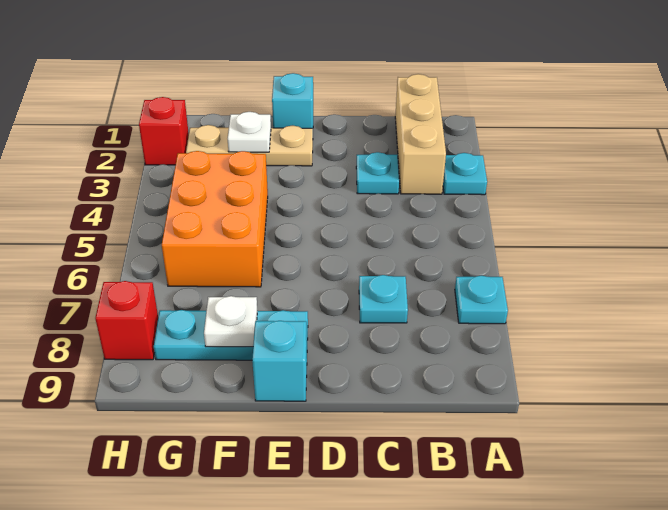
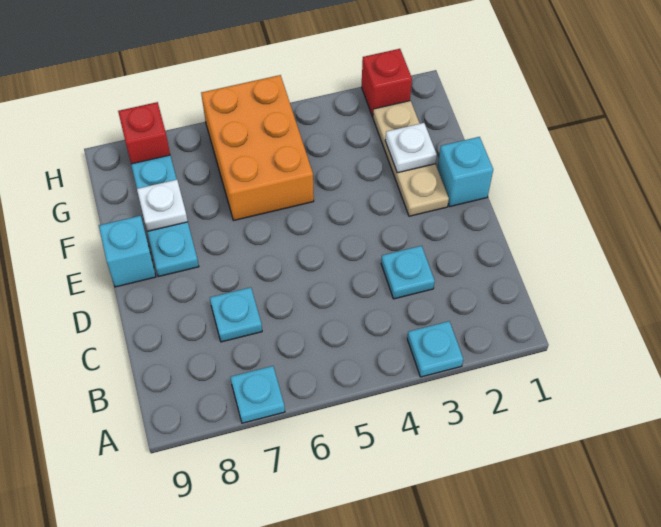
tan 1x3 brick [395,74,446,194] -> none
orange 2x3 brick [162,151,268,287] -> orange 2x3 brick turned to [201,75,314,220]

